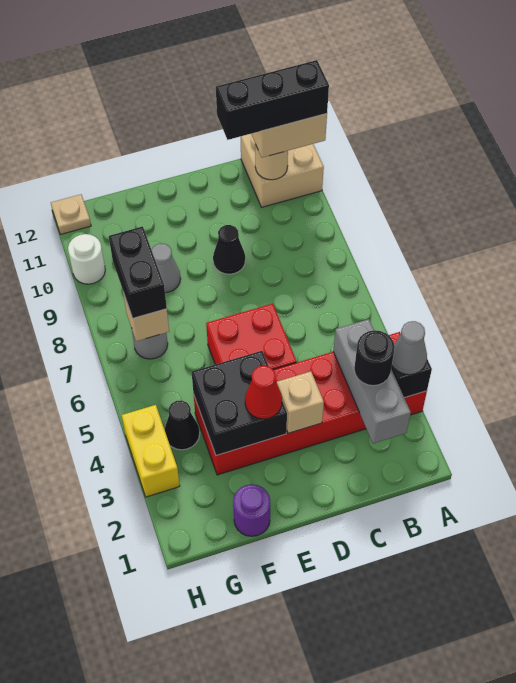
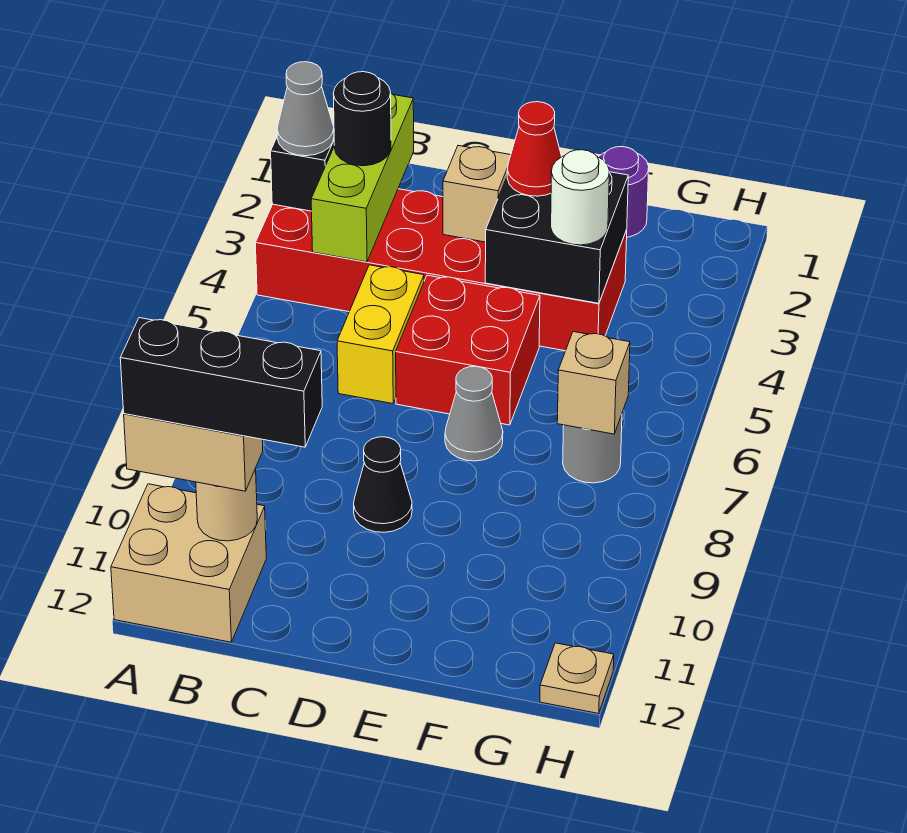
grey 1x3 brick [333,319,411,443] -> lime 1x3 brick [311,93,414,262]
grey 1x1 cone [151,244,181,293] -> grey 1x1 cone moved to [445,366,503,461]
black 1x1 cone [165,401,200,450] -> none
black 1x2 brick [109,226,167,318] -> none
yellow 1x2 brick [122,405,180,497] -> yellow 1x2 brick moved to [337,265,424,404]
white 1x1 round brick [68,234,105,284] -> white 1x1 round brick moved to [551,150,609,245]

